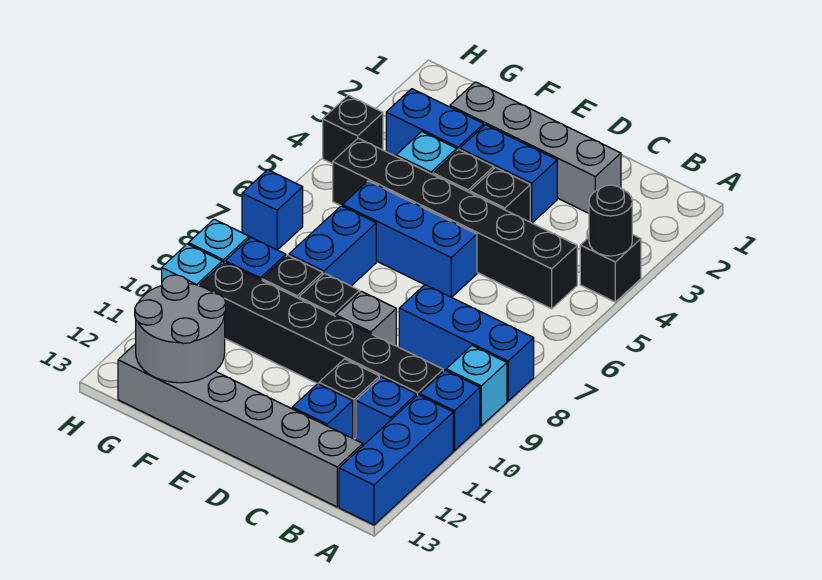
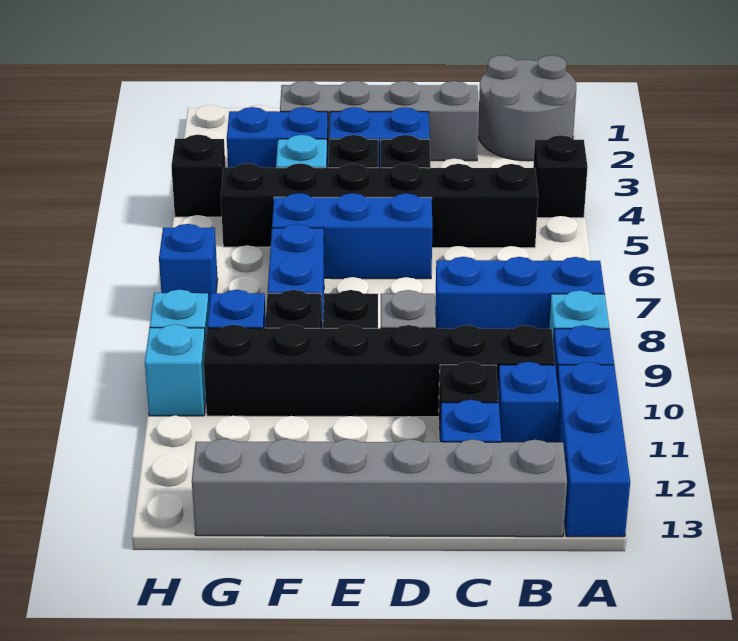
black 1x1 round brick [589,185,632,256] -> none
grey 2x2 round brick [135,275,226,383] -> grey 2x2 round brick moved to [478,55,576,161]

